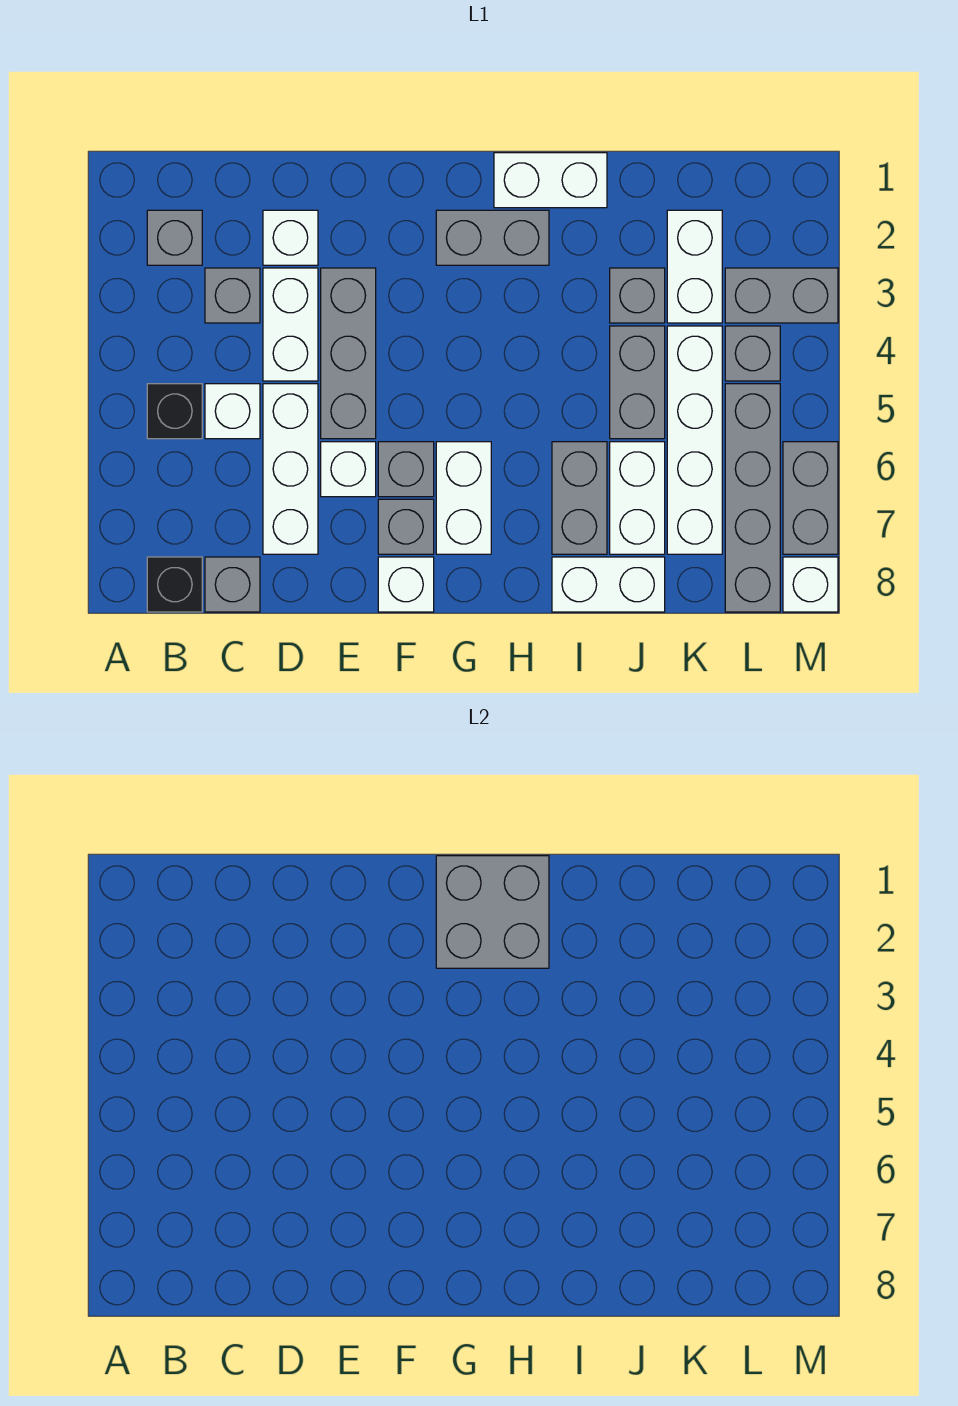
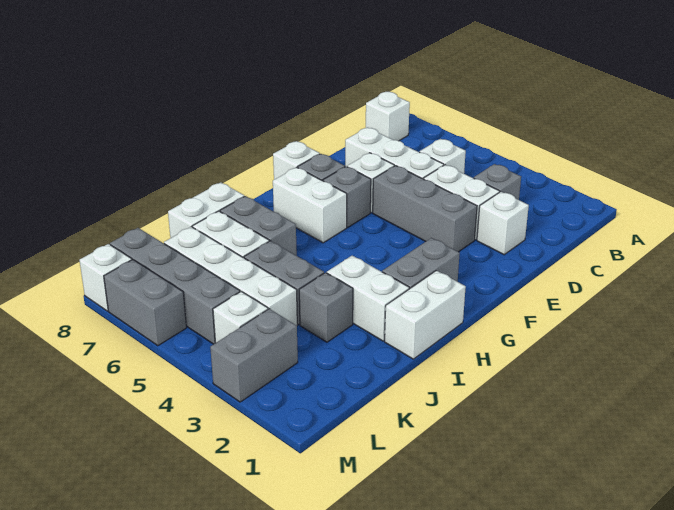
grey 1x1 brick [147,210,202,265] -> none
black 1x1 brick [147,384,202,439] -> none
black 1x1 brick [147,557,202,612] -> white 1x1 brick [366,92,410,141]
grey 1x1 brick [205,557,260,612] -> none
grey 2x2 brick [436,856,549,968] -> none
white 1x2 brick [667,210,722,323] -> white 1x2 brick moved to [327,256,409,341]
grey 1x1 brick [725,326,780,381] -> white 1x1 brick [213,291,268,343]

